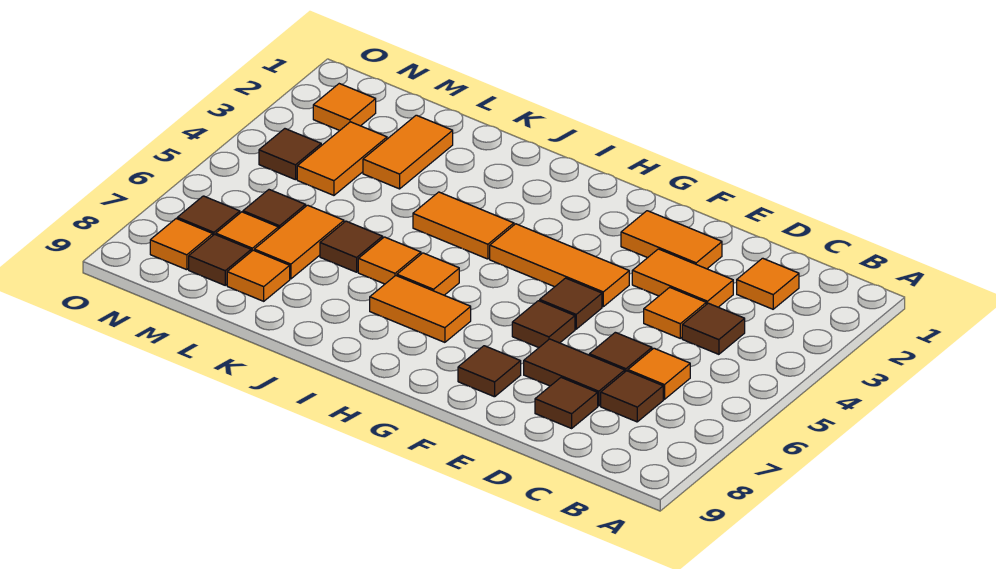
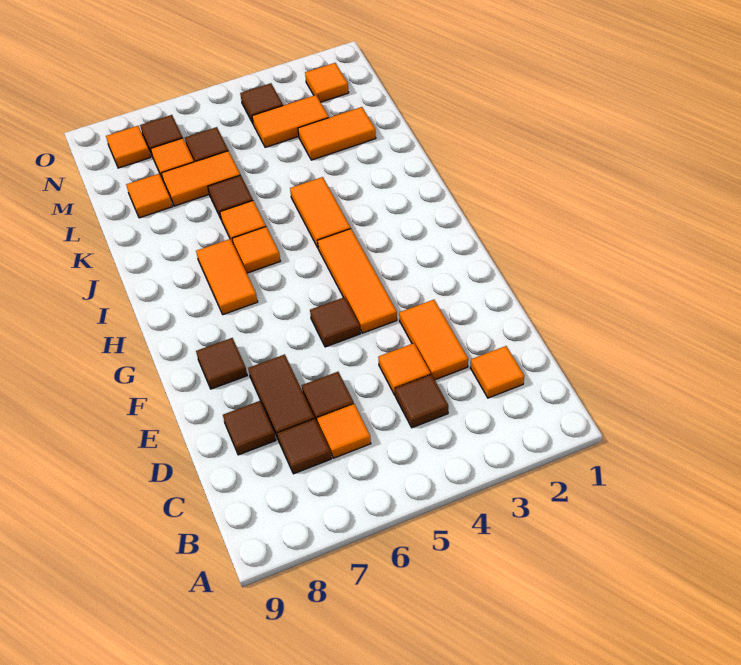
orange 1x2 tile [621,211,722,269] -> none
brown 1x1 tile [512,301,575,348] -> none
brown 1x1 tile [189,234,251,285] -> none

